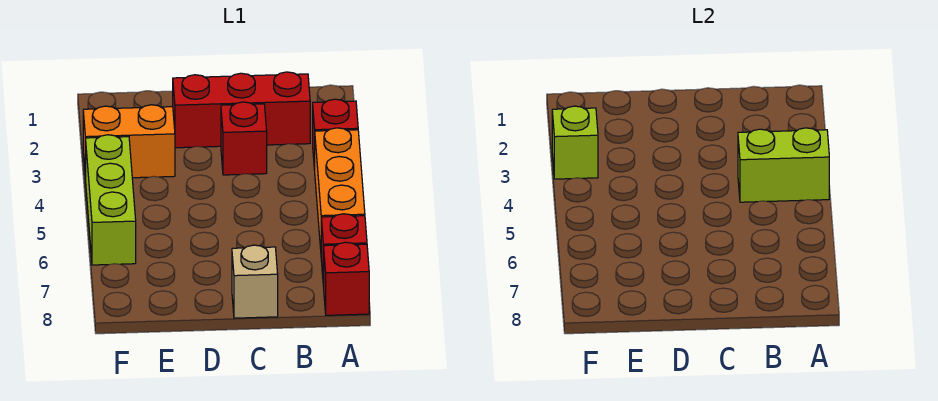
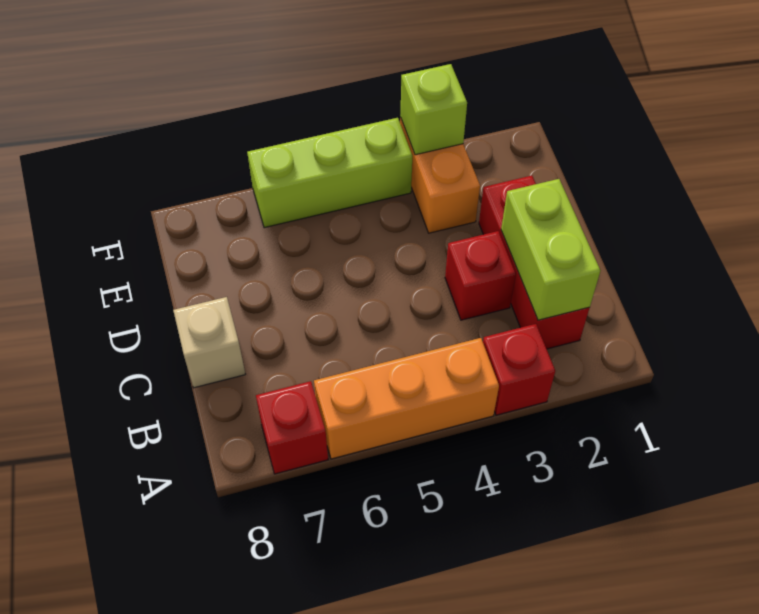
lime 1x2 brick [738,128,829,202] -> lime 1x2 brick moved to [501,179,600,320]
red 1x1 brick [324,242,369,315] -> none

